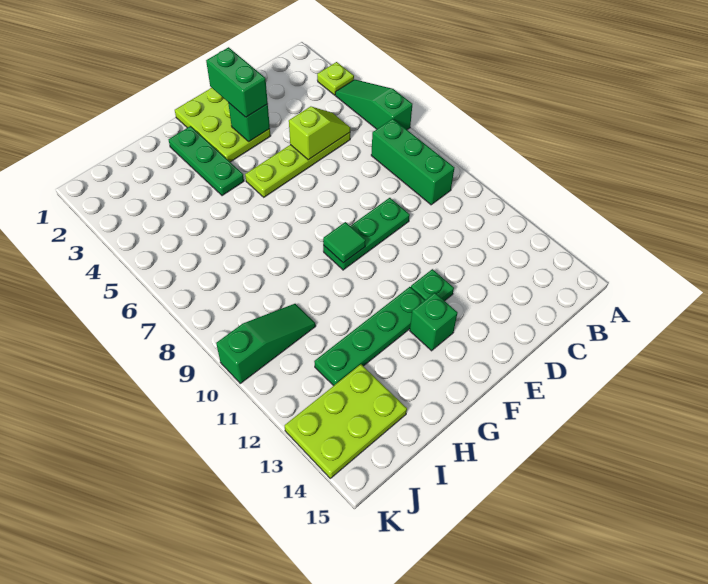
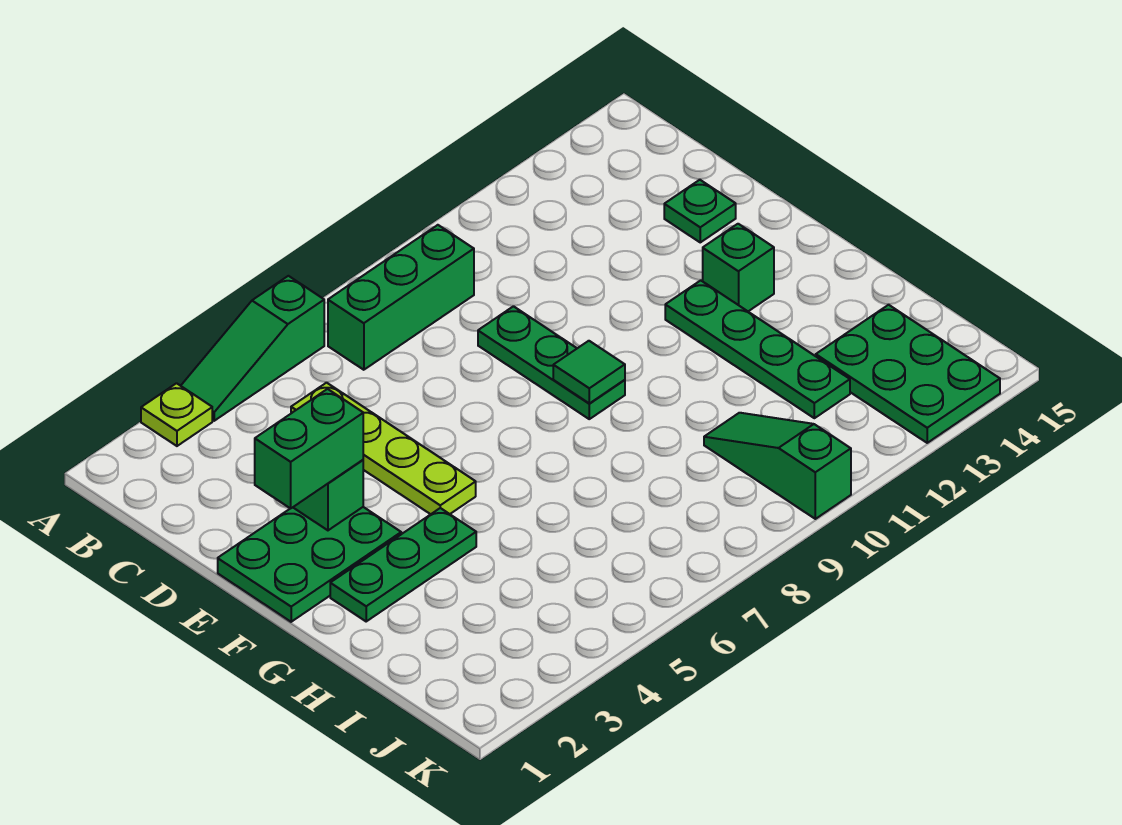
lime 1x2 slope [289,106,350,160] -> none
lime 2x3 plate [175,88,270,162] -> green 2x3 plate [218,507,401,622]
green 1x1 plate [411,269,454,301] -> green 1x1 plate moved to [664,180,736,242]
lime 2x3 plate [285,364,407,478] -> green 2x3 plate [816,305,1000,443]

